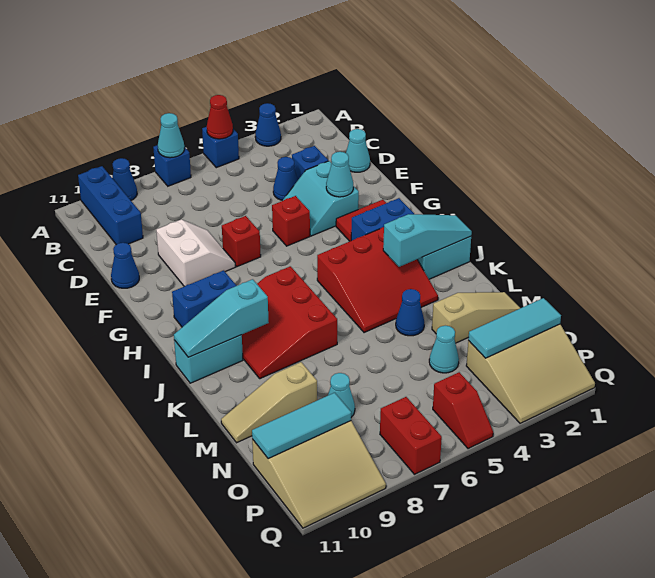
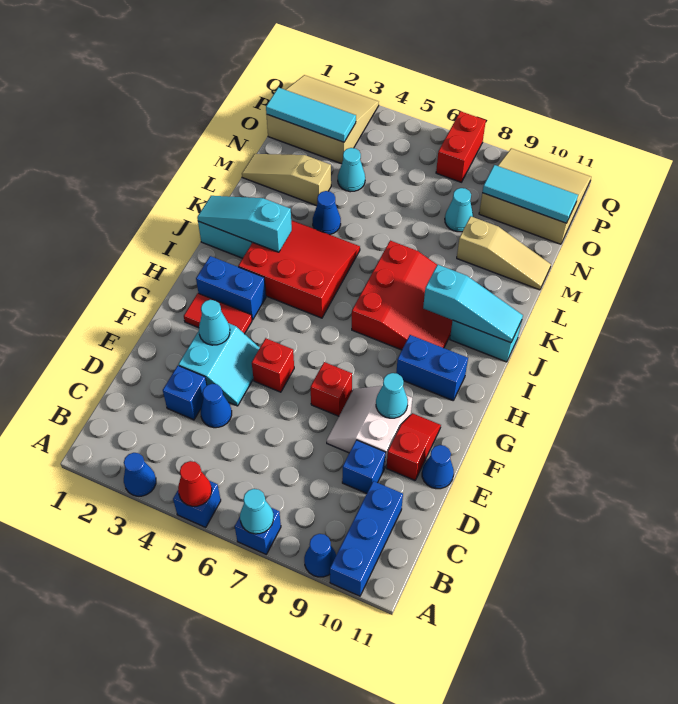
cyan 1x1 cone [346,129,370,172] -> cyan 1x1 cone moved to [376,373,408,418]
none -> blue 1x1 brick [342,440,386,493]
red 1x2 slope [433,372,493,449] -> red 1x2 slope moved to [386,413,441,480]

